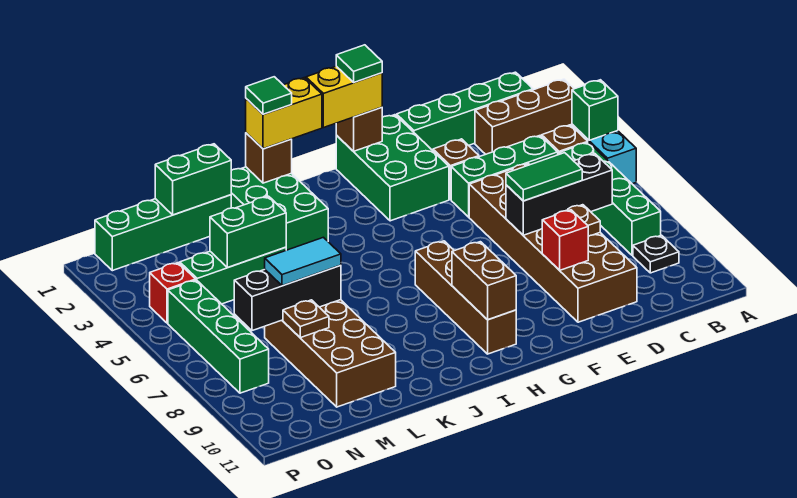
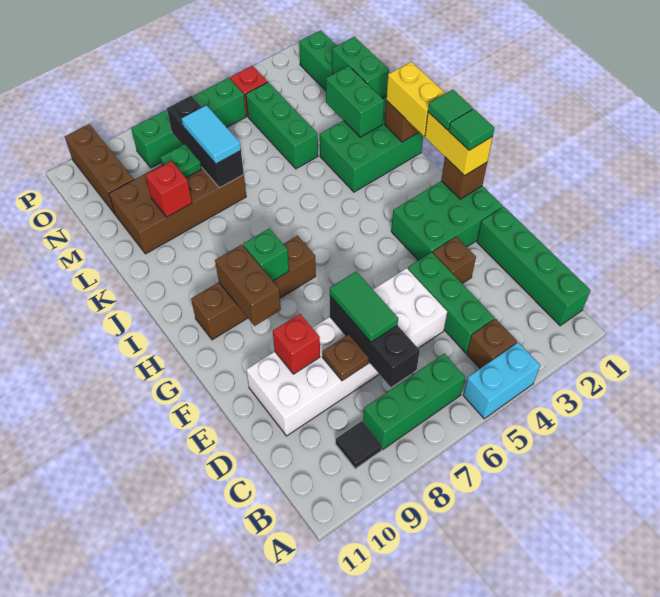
brown 1x3 brick [475,79,574,154] -> brown 1x3 brick moved to [65,124,134,214]
green 1x1 brick [572,80,618,140] -> green 1x1 brick moved to [243,228,289,281]
green 1x4 brick [560,142,661,255] -> green 1x3 brick [363,354,465,449]
black 1x1 plate [633,235,679,273] -> black 1x1 tile [335,421,382,469]
brown 2x6 brick [469,164,637,322] -> white 2x6 brick [246,268,447,436]
brown 1x2 brick [452,242,516,320] -> brown 1x2 brick turned to [215,245,281,326]
green 1x1 tile [246,77,292,114] -> green 1x1 tile moved to [428,90,473,130]
green 1x2 brick [210,196,286,268] -> green 1x2 brick moved to [326,66,384,137]
none -> red 1x1 brick [146,161,192,217]
brown 1x1 plate [283,300,329,338] -> green 1x1 plate [160,144,201,178]

